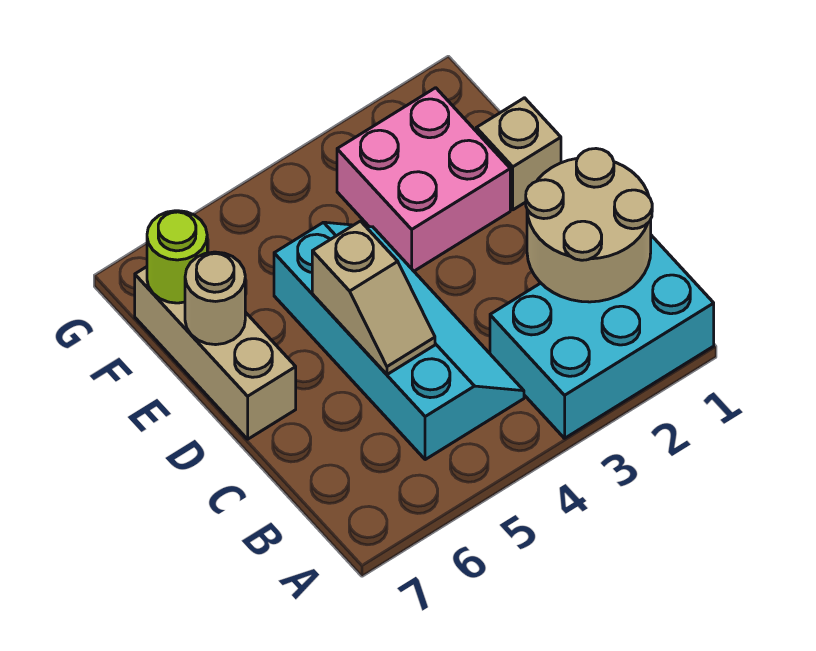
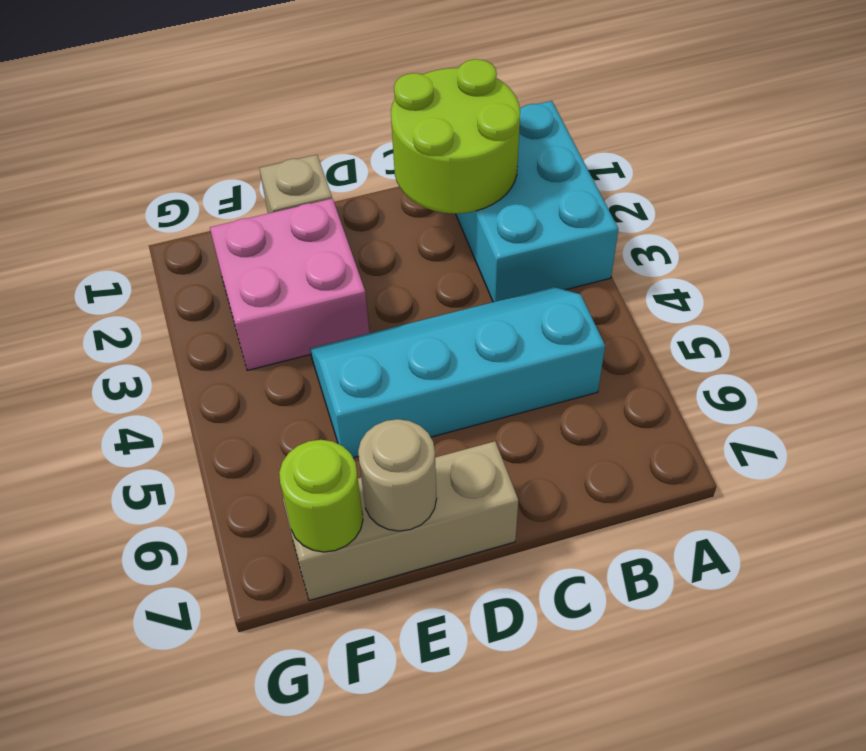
tan 2x2 round brick [526,149,652,302] -> lime 2x2 round brick [391,59,520,214]
tan 1x2 slope [312,221,435,374] -> none

